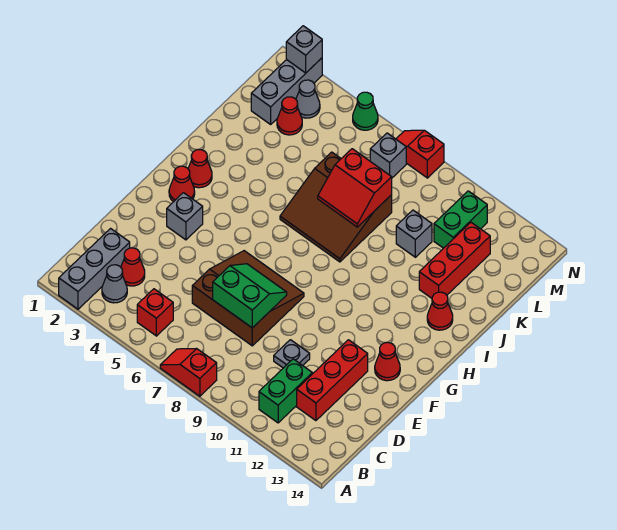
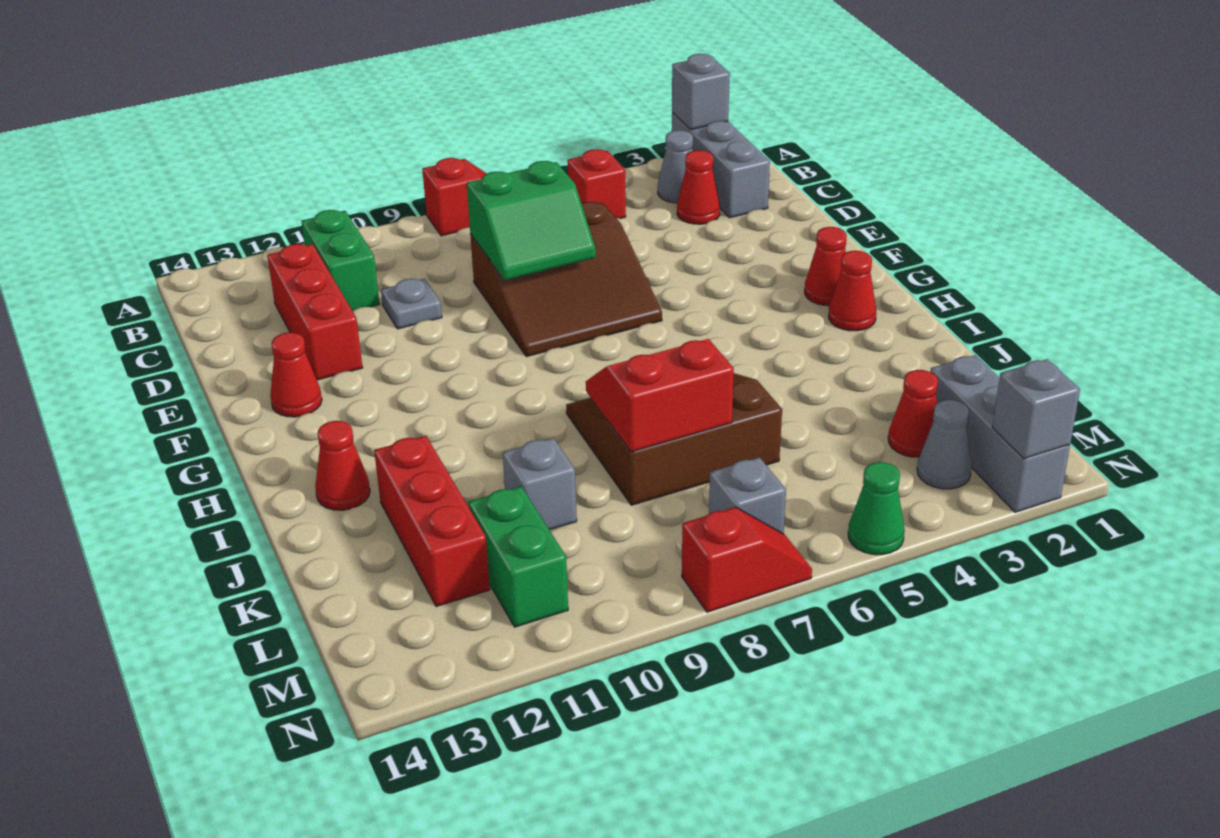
grey 1x1 brick [167,193,203,240] -> grey 1x1 brick moved to [672,54,730,130]

